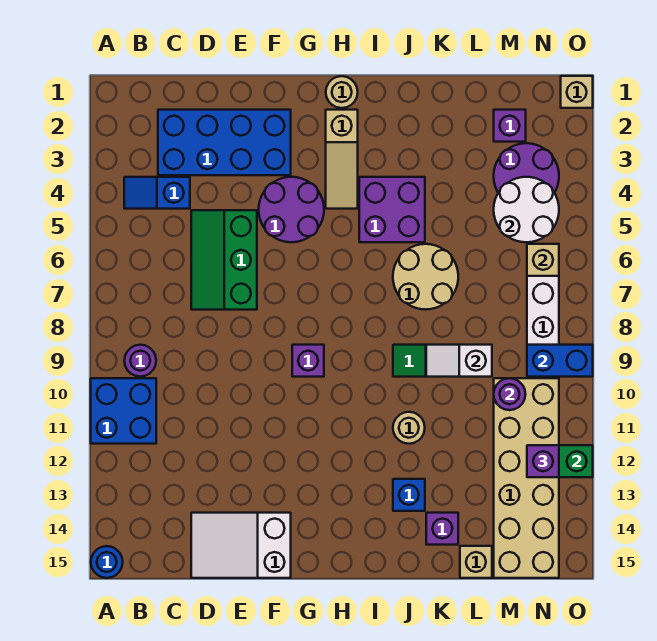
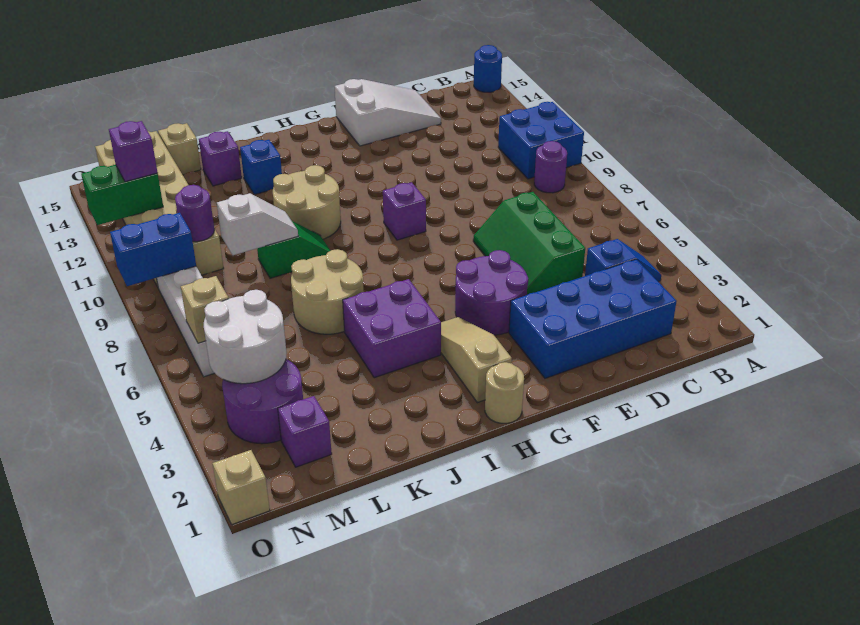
green 2x3 slope [191,210,257,310] -> green 2x3 slope turned to [473,192,585,295]
tan 1x1 round brick [393,412,425,444] -> tan 2x2 round brick [273,165,341,239]

